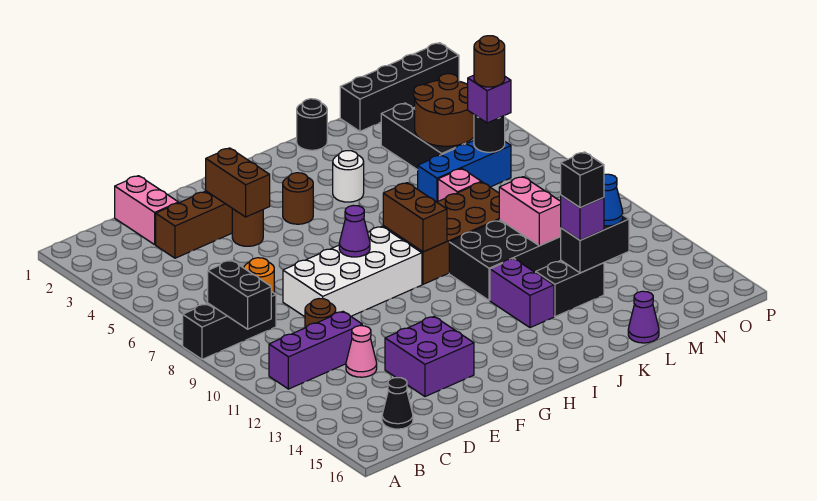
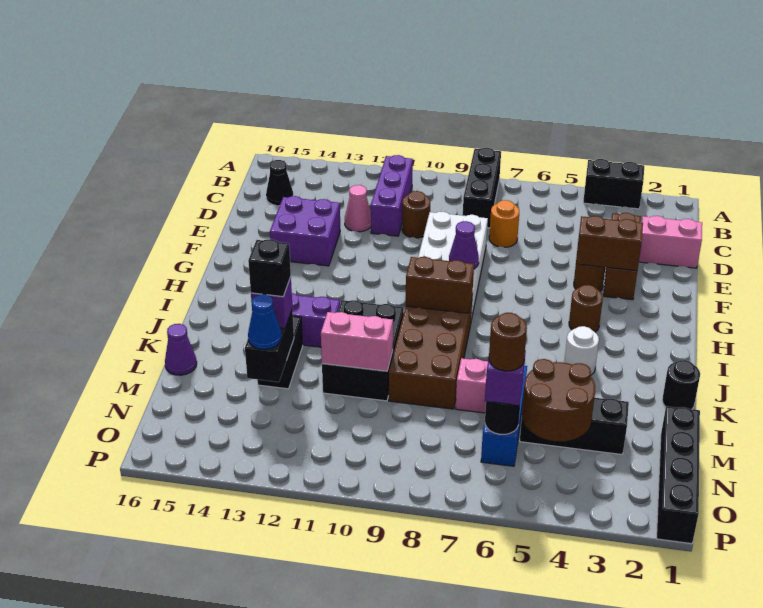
black 1x2 brick [208,260,271,329] -> black 1x2 brick moved to [583,159,644,209]

